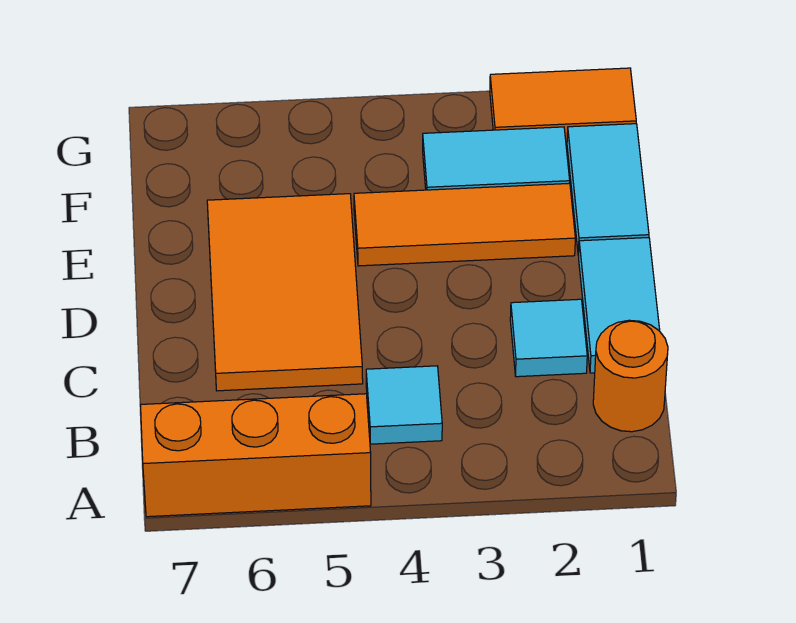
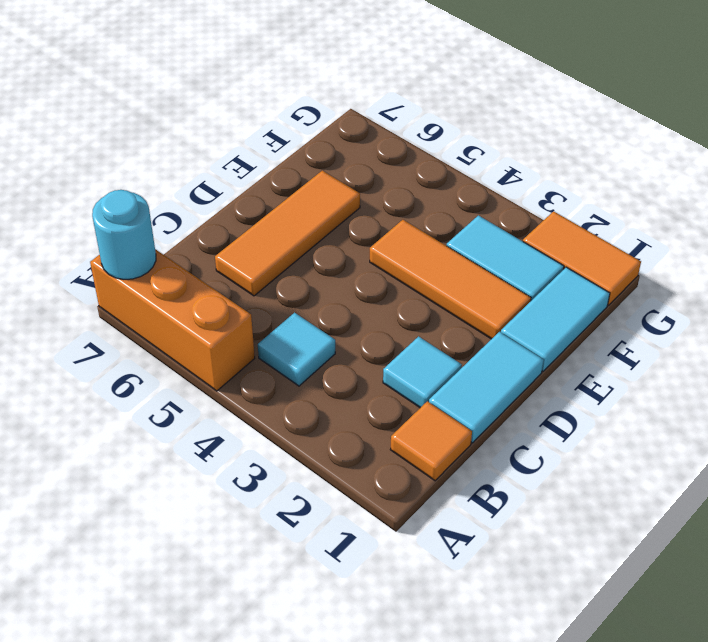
none -> cyan 1x1 round brick [92,190,156,279]
orange 1x1 round brick [593,320,668,432] -> orange 1x1 tile [390,401,472,481]
orange 2x3 tile [207,194,363,391] -> orange 1x3 tile [215,171,360,296]

